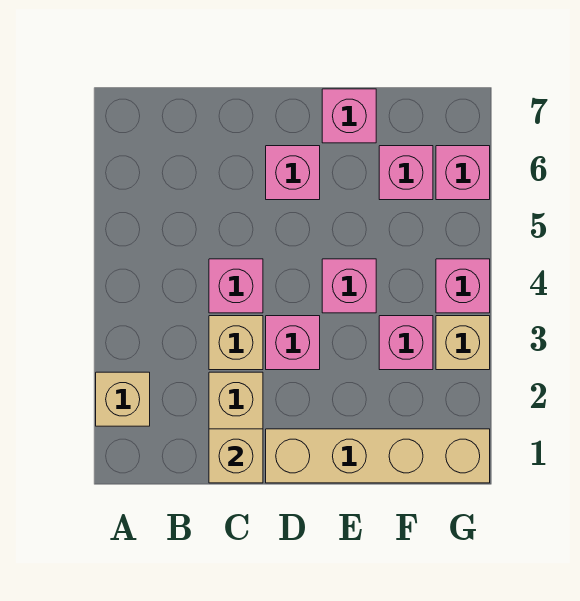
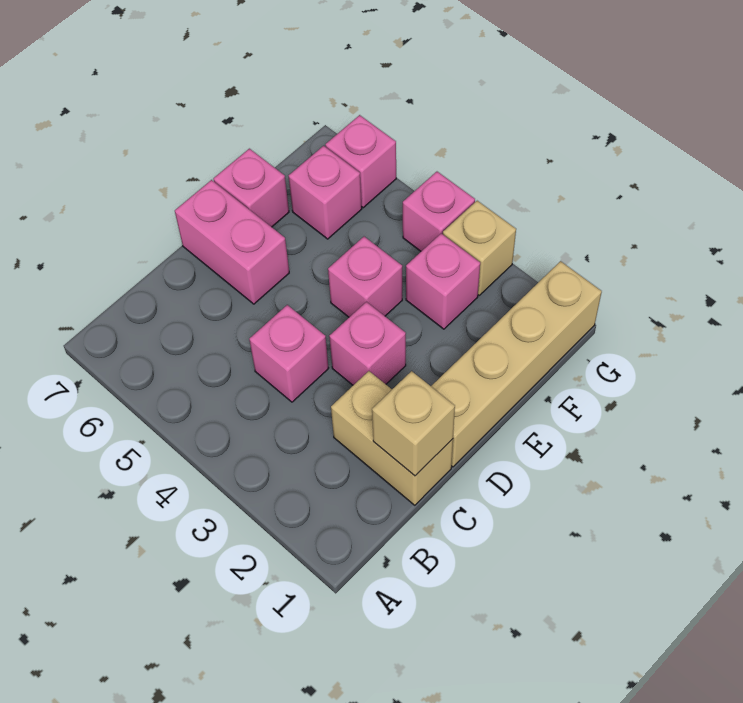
tan 1x1 brick [96,372,150,426] -> none
tan 1x1 brick [209,316,263,370] -> none
pink 1x1 brick [266,146,320,200] -> pink 1x2 brick [175,180,289,304]

